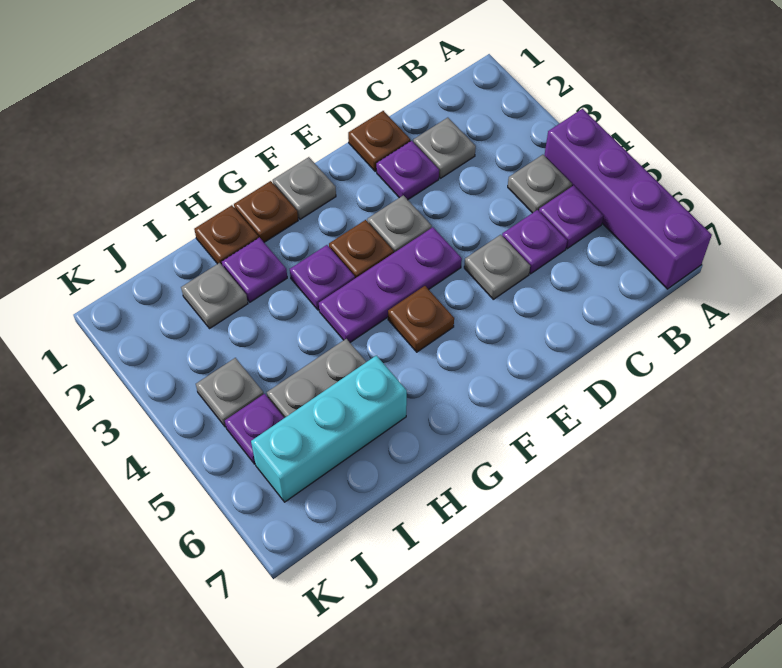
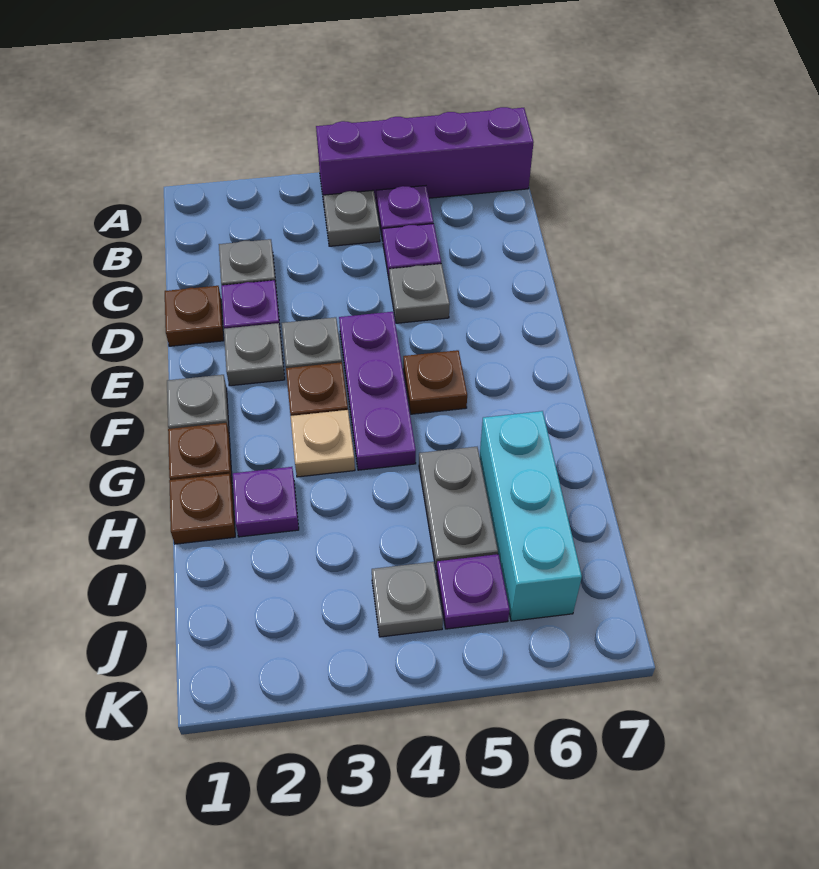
purple 1x1 plate [290,245,355,310] -> tan 1x1 plate [291,410,355,477]
grey 1x1 plate [181,263,248,328] -> grey 1x1 plate moved to [224,323,285,386]

